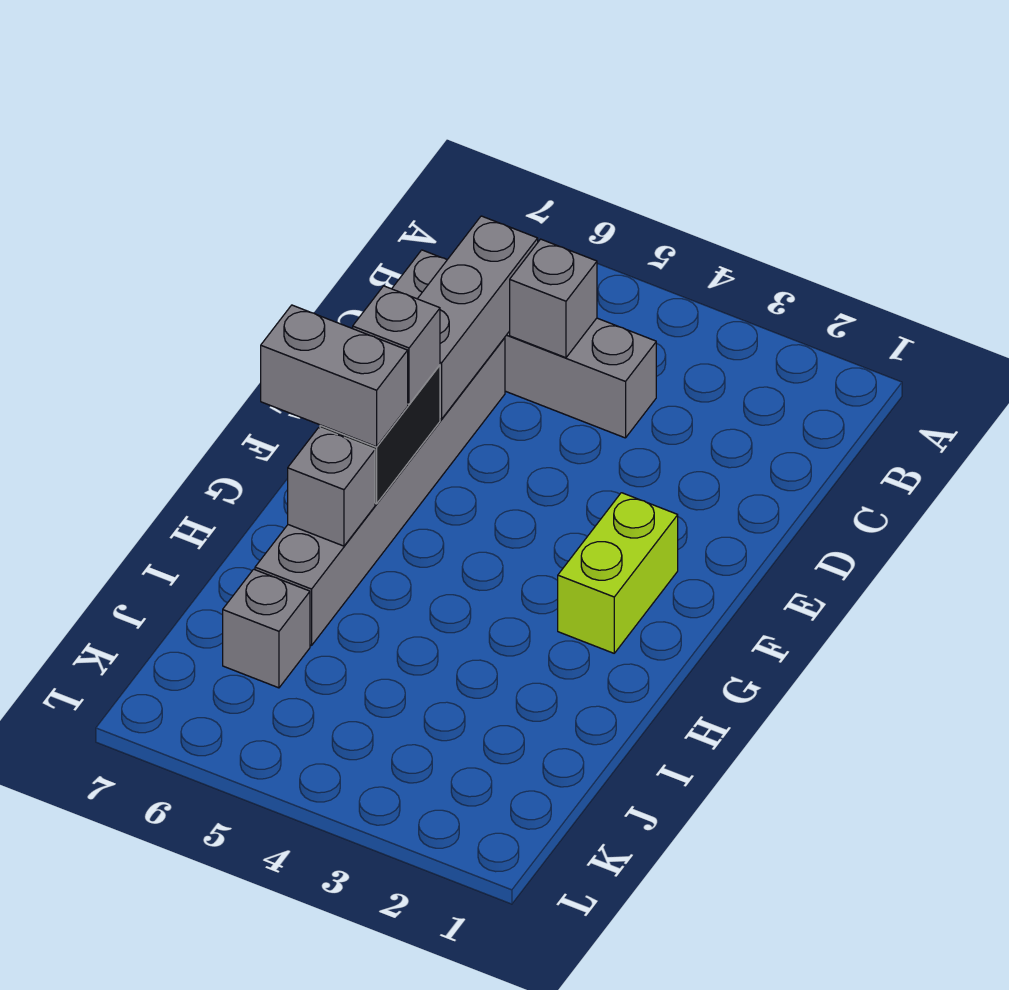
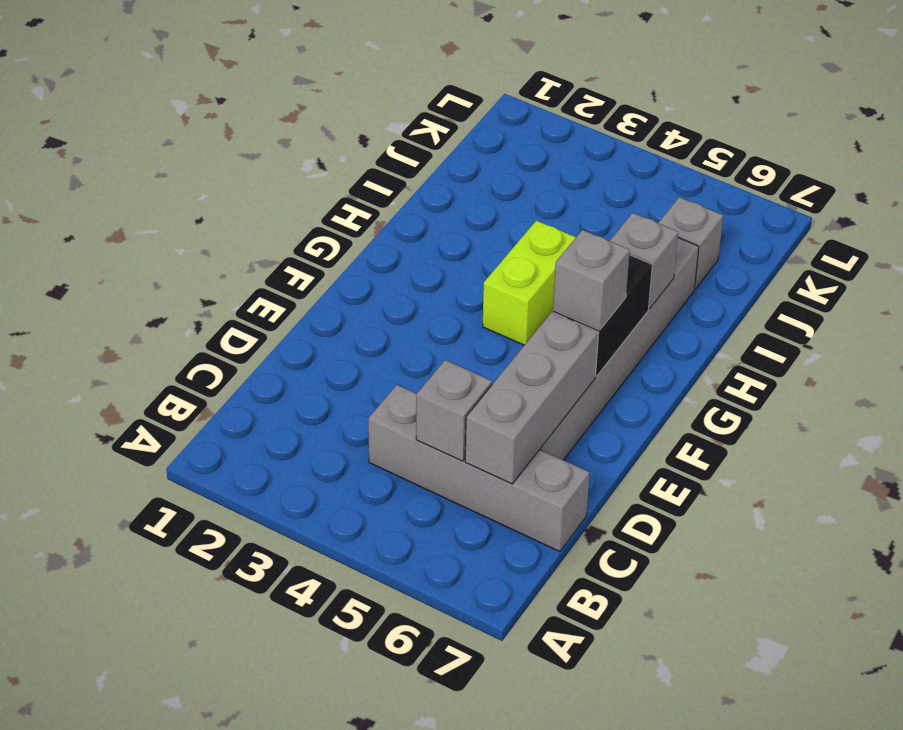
lime 1x2 brick [558,493,678,653] -> lime 1x2 brick moved to [483,221,576,345]
grey 1x2 brick [261,305,408,447] -> none

